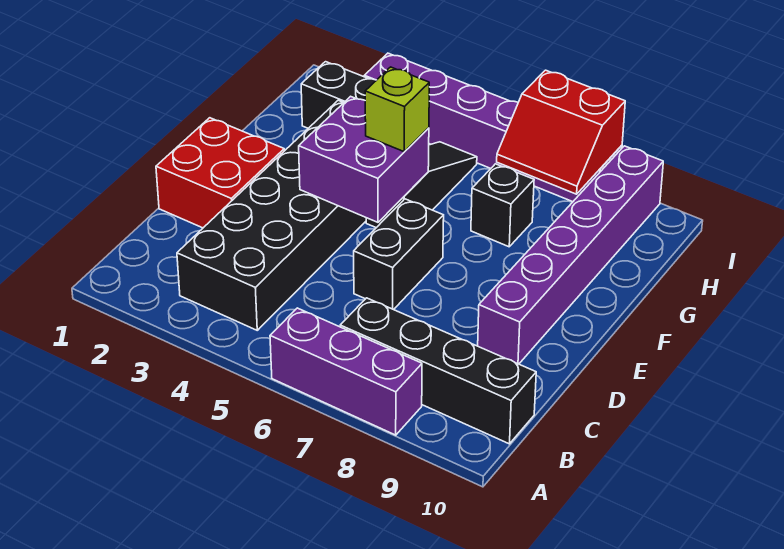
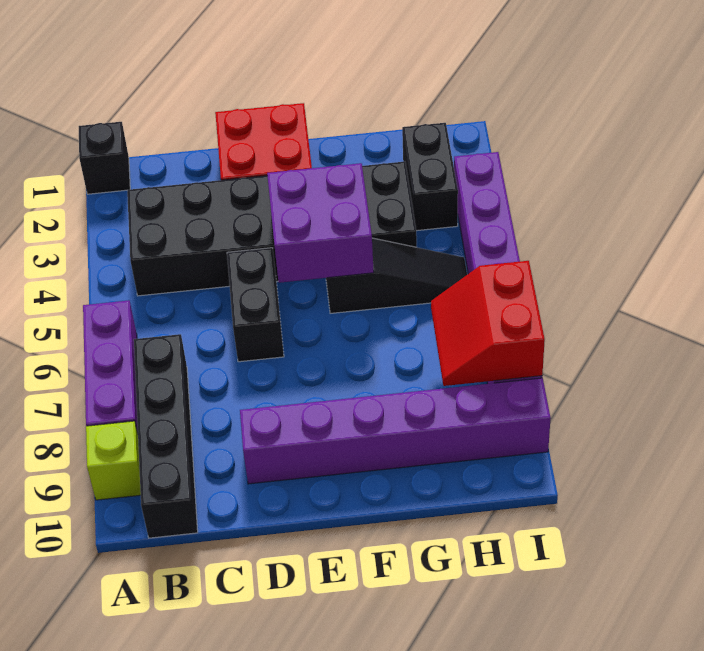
black 1x2 brick [354,199,444,310] -> black 1x2 brick turned to [227,248,284,362]
lime 1x1 brick [365,67,429,152] -> lime 1x1 brick moved to [86,421,141,500]
black 1x1 brick [471,164,534,247] -> black 1x1 brick moved to [79,122,130,194]

